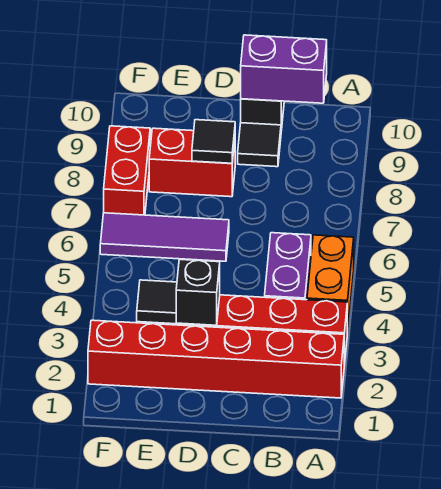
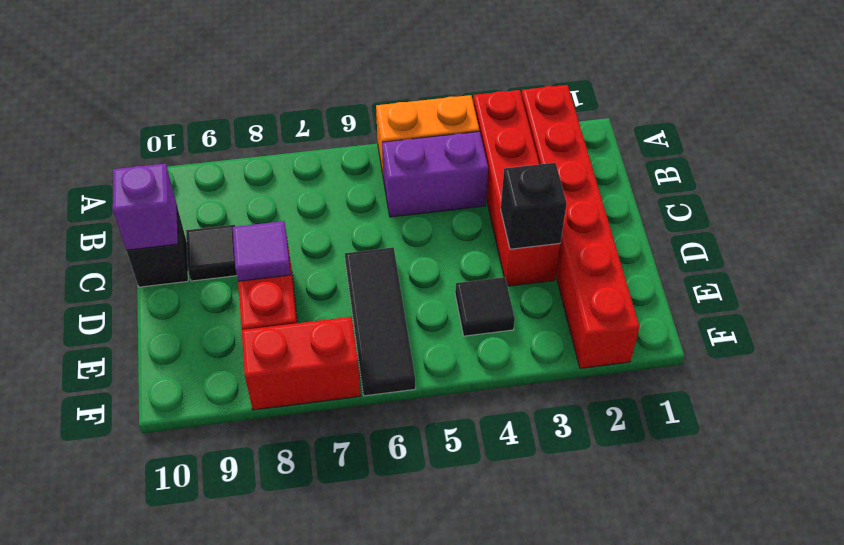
purple 1x2 brick [241,35,327,103] -> purple 1x1 brick [113,163,178,250]
purple 1x3 tile [100,213,229,261] -> black 1x3 tile [345,247,416,396]
black 1x1 tile [192,120,235,163] -> purple 1x1 tile [233,221,291,281]

